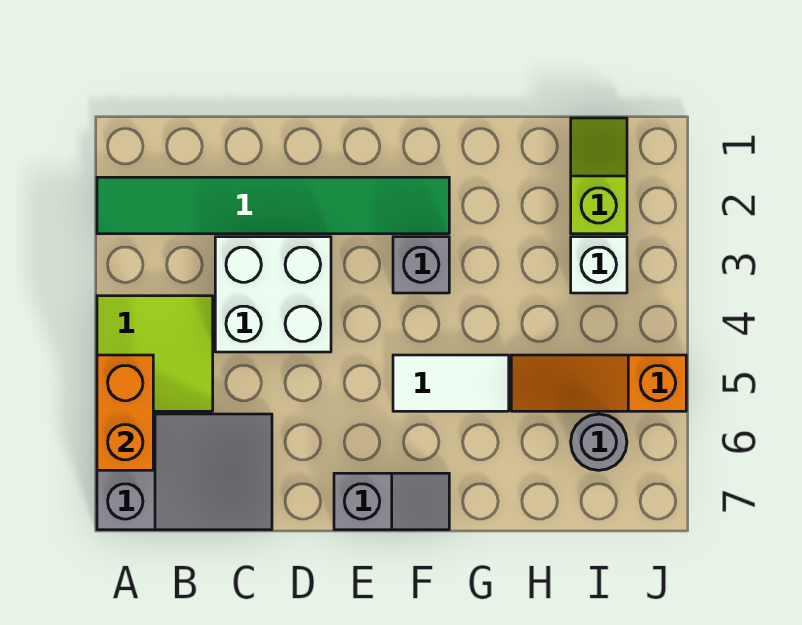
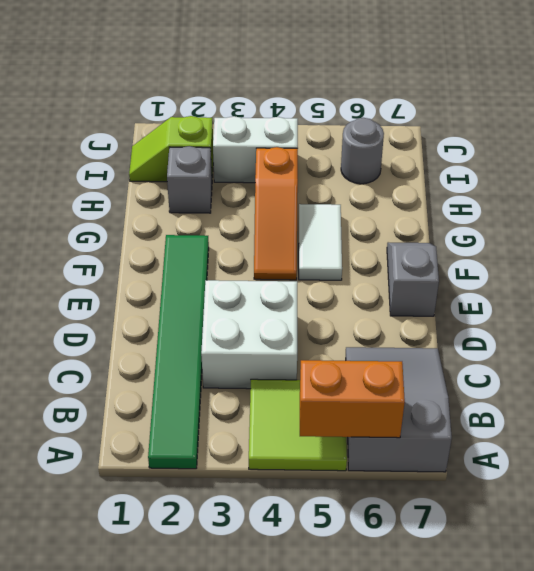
grey 1x1 brick [393,237,449,293] -> grey 1x1 brick moved to [167,146,212,213]
orange 1x3 slope [511,355,686,411] -> orange 1x3 slope moved to [254,147,298,280]
white 1x1 brick [571,237,627,293] -> white 1x2 brick [213,116,298,183]

